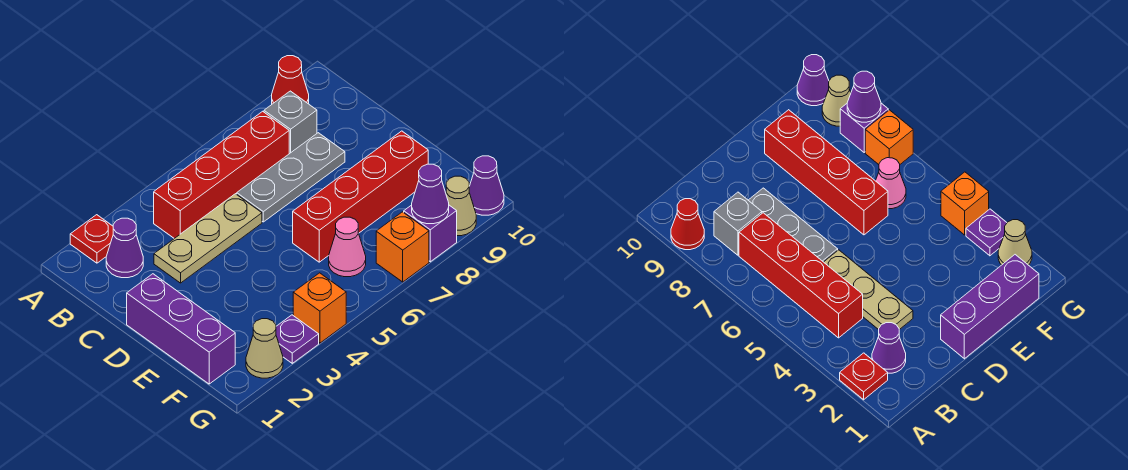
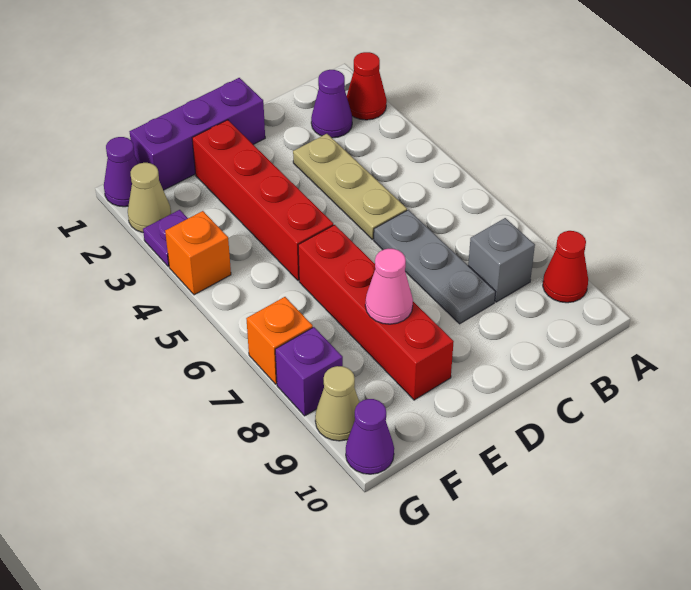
red 1x1 plate [70,215,113,263] -> red 1x1 cone [347,52,387,120]
red 1x4 brick [154,111,289,239] -> red 1x4 brick moved to [192,120,333,281]
pink 1x1 cone [329,217,366,277] -> pink 1x1 cone moved to [365,249,413,324]
purple 1x1 cone [412,164,449,224] -> purple 1x1 cone moved to [104,137,138,207]

